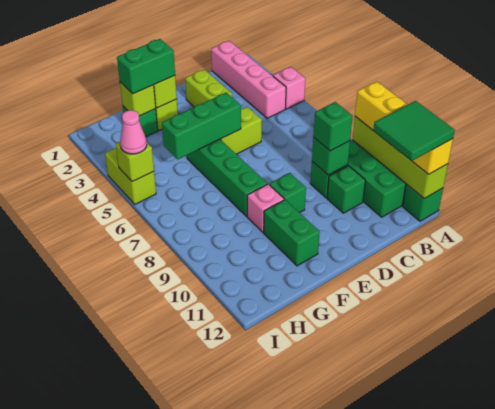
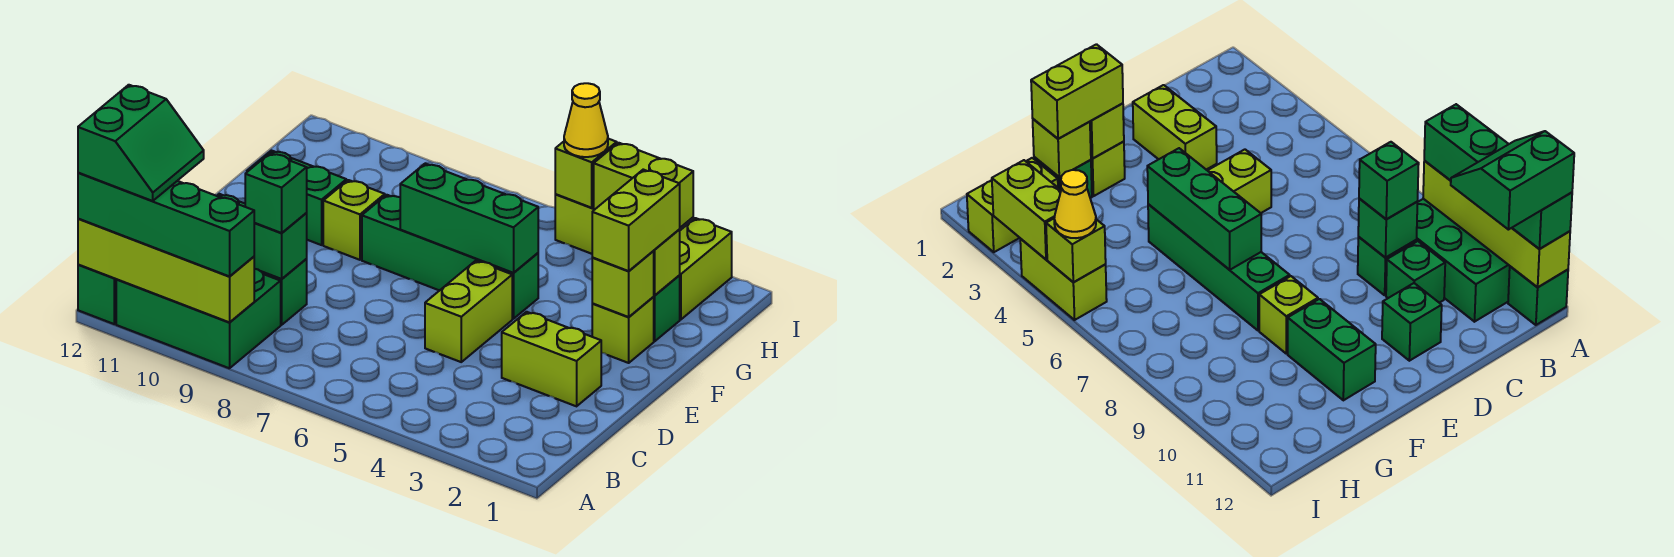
pink 1x1 brick [273,67,305,109] -> none
yellow 1x4 brick [355,82,453,174] -> green 1x4 brick [78,173,254,276]
green 2x2 tile [373,101,455,161] -> green 2x2 slope [78,85,204,201]
pink 1x4 brick [211,41,286,118] -> none
green 1x3 brick [162,93,241,159] -> green 1x3 brick turned to [400,163,538,273]
green 1x1 brick [269,173,306,213] -> green 1x1 brick moved to [1382,283,1442,361]
green 1x2 brick [117,39,175,94] -> lime 1x2 brick [592,170,680,271]
pink 1x1 brick [247,184,284,232] -> lime 1x1 brick [323,180,385,260]
none -> lime 1x2 brick [679,218,732,320]
none -> lime 1x2 brick [594,143,693,228]
pink 1x1 cone [120,110,147,154] -> yellow 1x1 cone [564,83,608,157]

